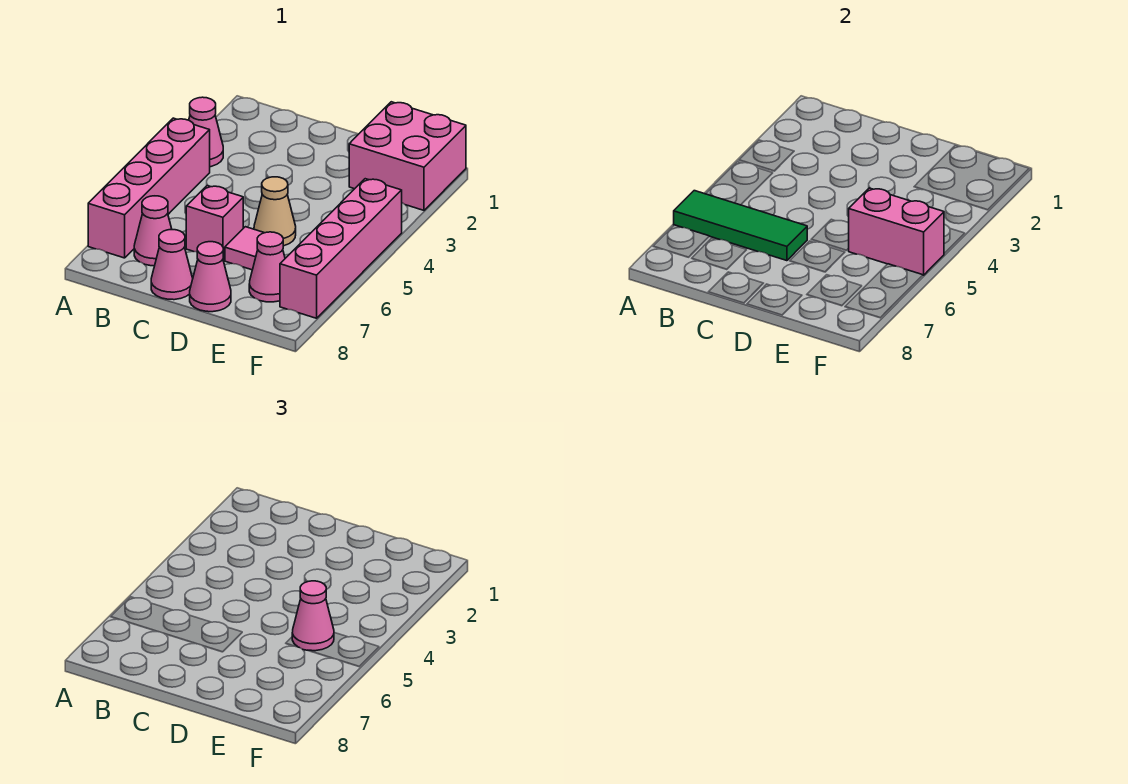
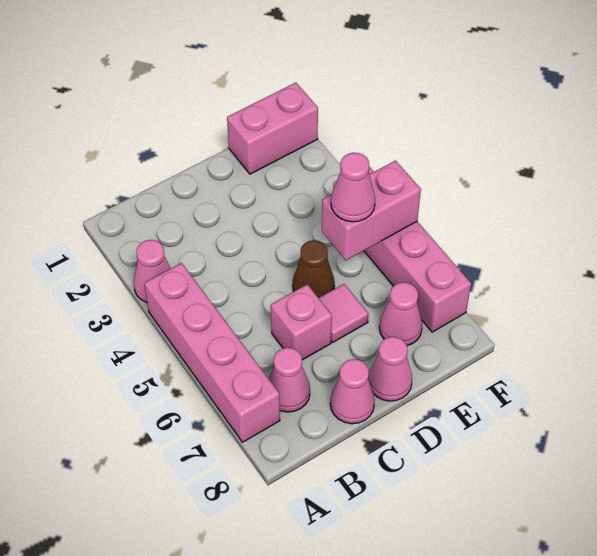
green 1x3 tile [674,191,807,261] -> none
tan 1x1 cone [254,177,296,246] -> brown 1x1 cone [293,240,335,298]
pink 2x2 brick [349,102,466,210] -> pink 1x2 brick [227,83,318,174]

